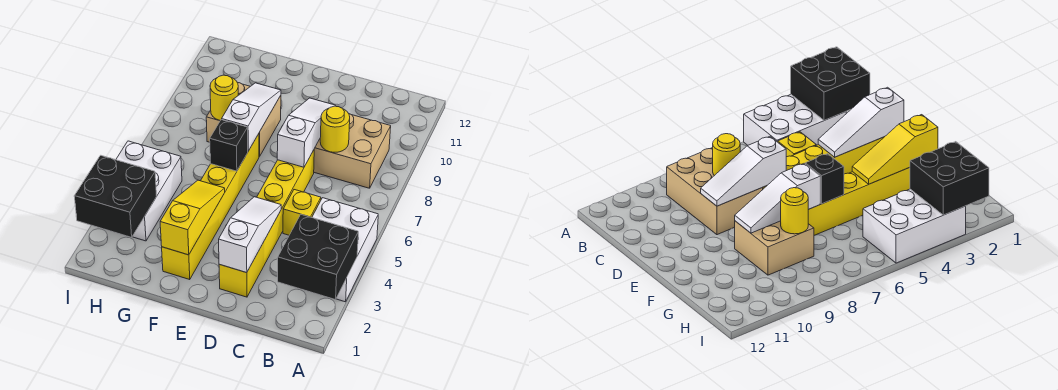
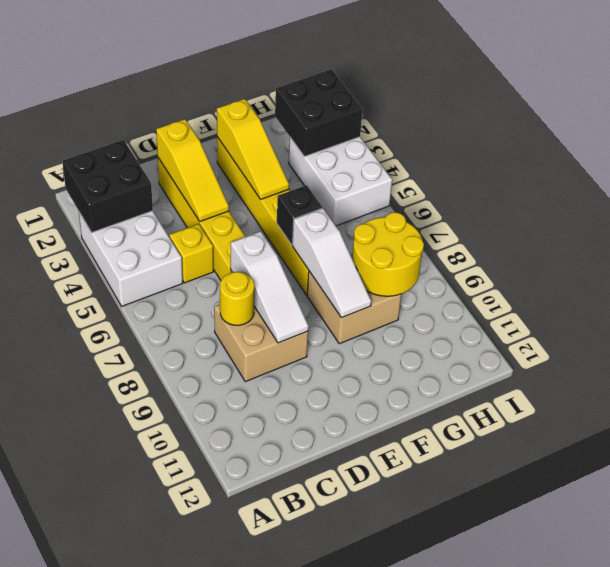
tan 2x3 brick [314,114,391,188] -> tan 2x2 brick [214,304,308,382]
white 1x3 slope [219,197,281,273] -> yellow 1x3 slope [156,119,229,221]
yellow 1x1 round brick [210,75,238,120] -> yellow 2x2 round brick [352,212,424,296]

